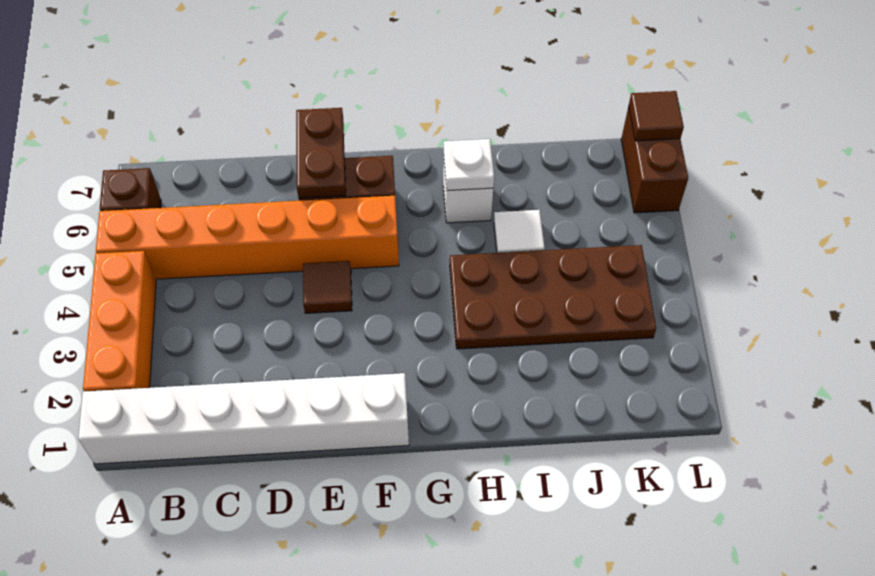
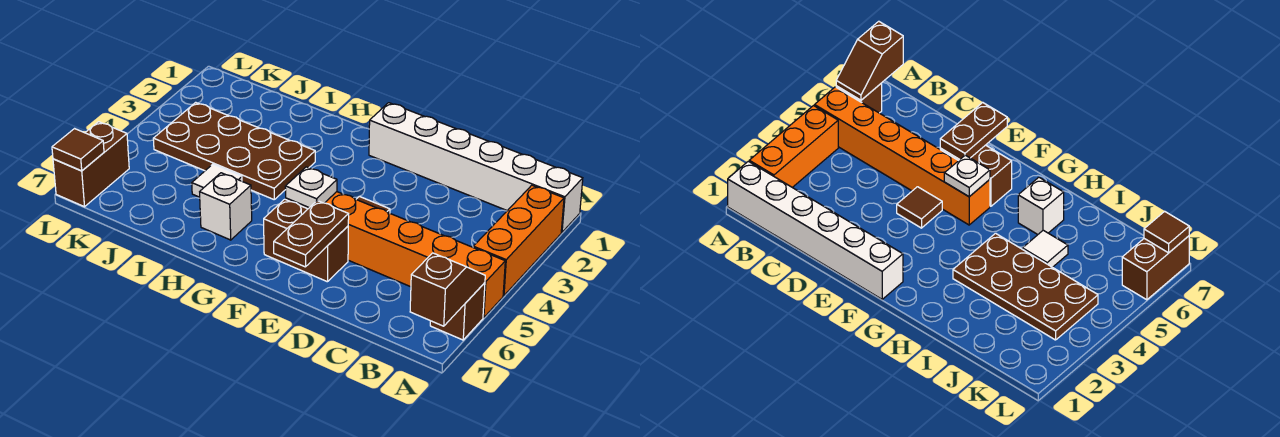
none -> brown 1x2 slope [410,253,485,326]
white 1x1 plate [444,139,494,191] -> white 1x1 plate moved to [285,167,337,208]

